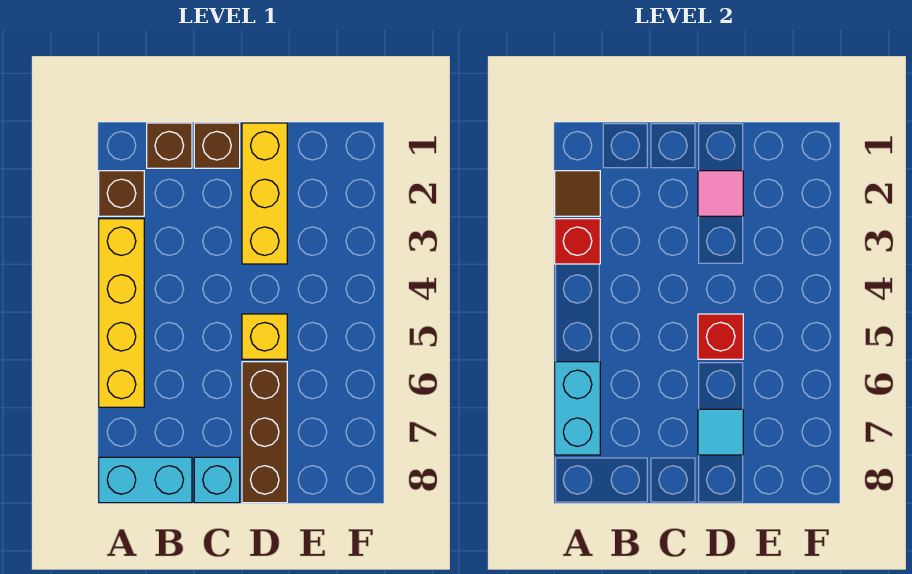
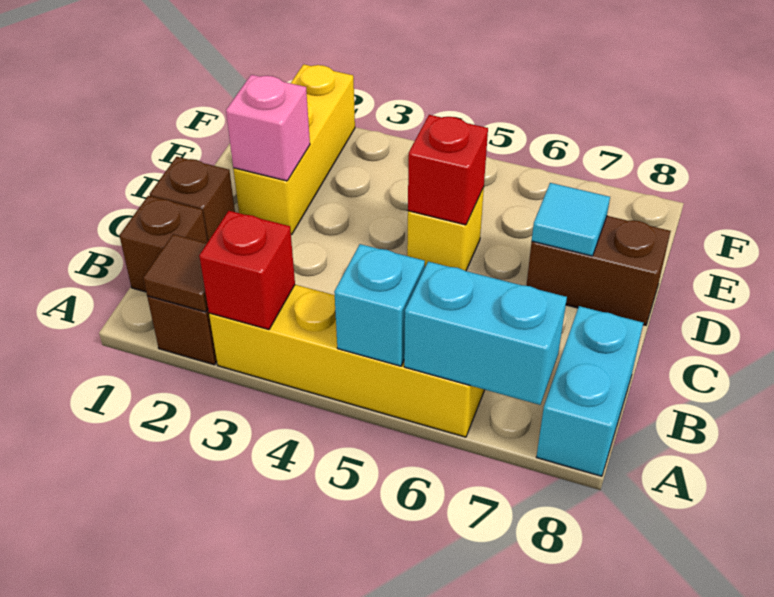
cyan 1x1 brick [194,457,240,503] -> cyan 1x1 brick moved to [334,244,425,366]
yellow 1x3 brick [242,123,287,264] -> yellow 1x3 brick turned to [233,64,355,234]
pink 1x1 tile [698,171,743,216] -> pink 1x1 brick [226,75,310,181]
brown 1x3 brick [242,362,287,503] -> brown 1x2 brick [526,216,671,325]

